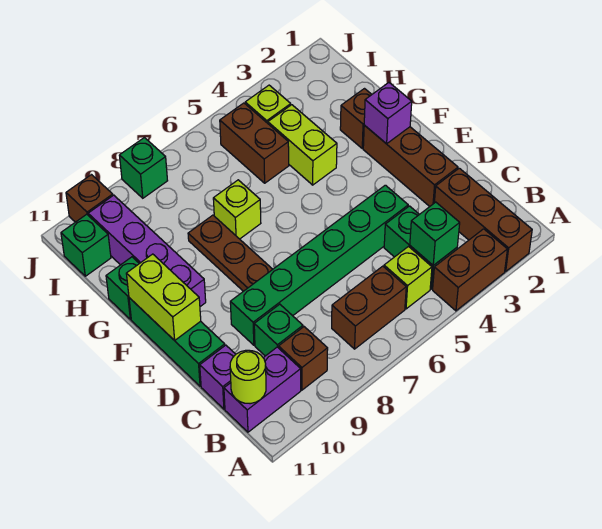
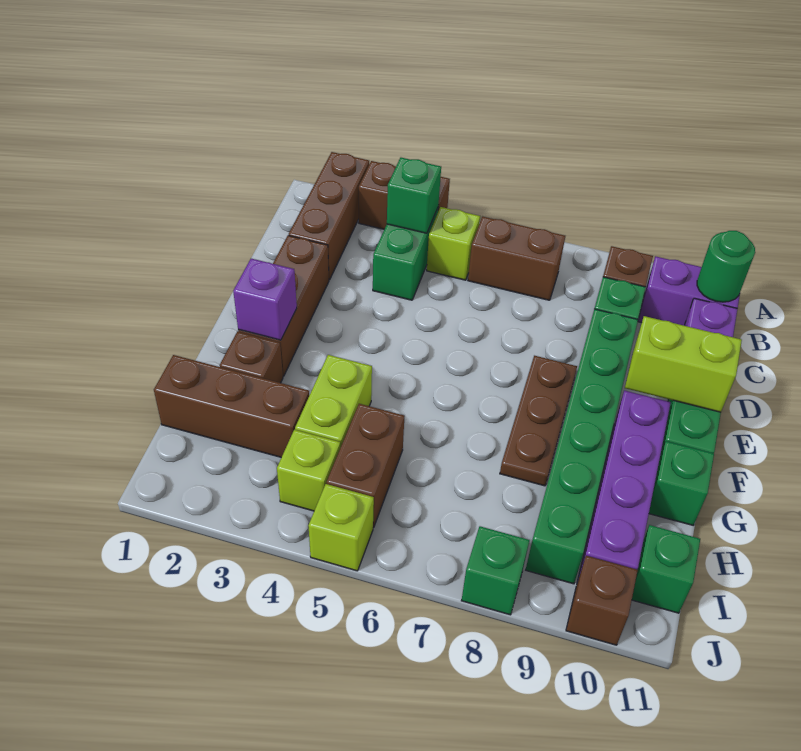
lime 1x1 round brick [230,350,266,404] -> green 1x1 round brick [697,231,755,302]
green 1x6 brick [230,185,408,345] -> green 1x6 brick turned to [526,309,638,584]
lime 1x2 brick [126,254,201,341] -> lime 1x2 brick turned to [625,316,742,412]
lime 1x1 brick [213,180,261,239] -> lime 1x1 brick moved to [308,484,374,571]
none -> brown 1x3 brick [154,355,309,457]

